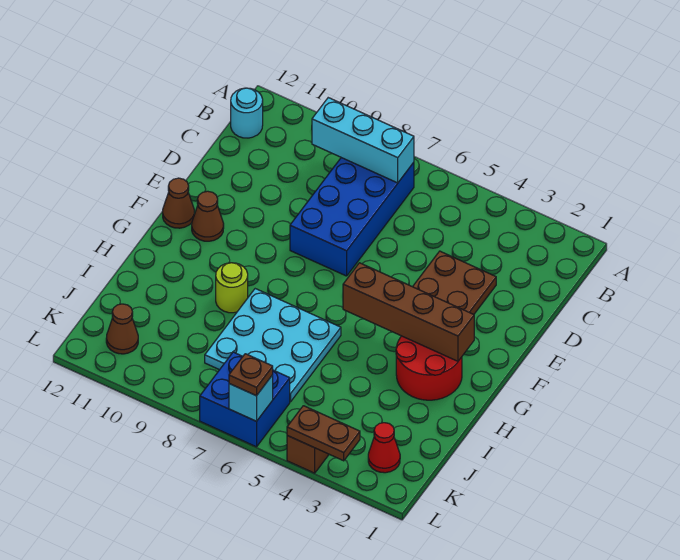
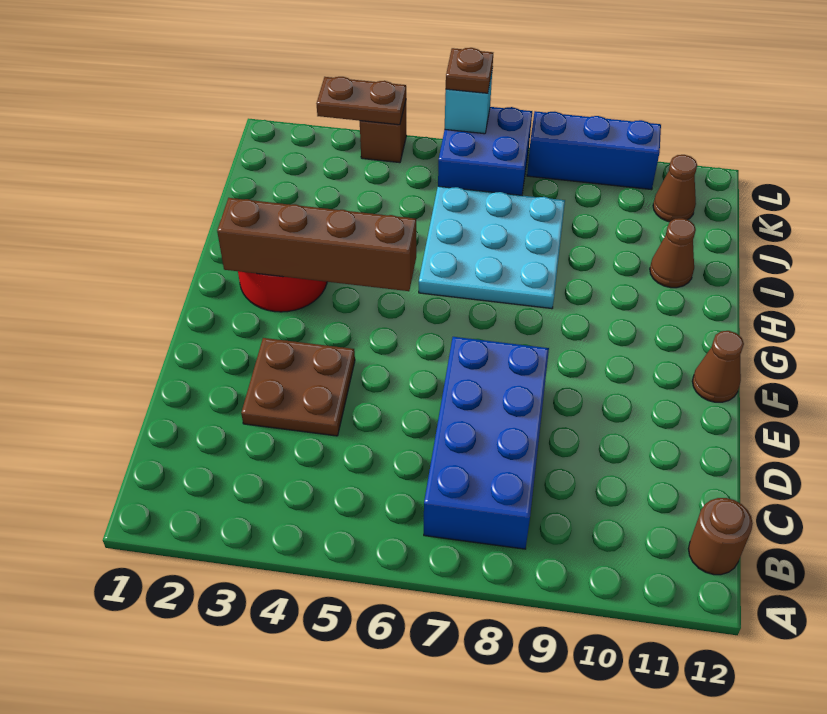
cyan 1x3 brick [312,98,414,183] -> none
cyan 1x1 round brick [231,88,263,138] -> brown 1x1 round brick [688,498,753,575]
brown 1x1 cone [192,191,224,241] -> brown 1x1 cone moved to [650,218,696,288]
lime 1x1 round brick [216,263,248,313] -> none
red 1x1 cone [368,423,400,473] -> none
none -> blue 1x3 brick [527,111,661,190]

